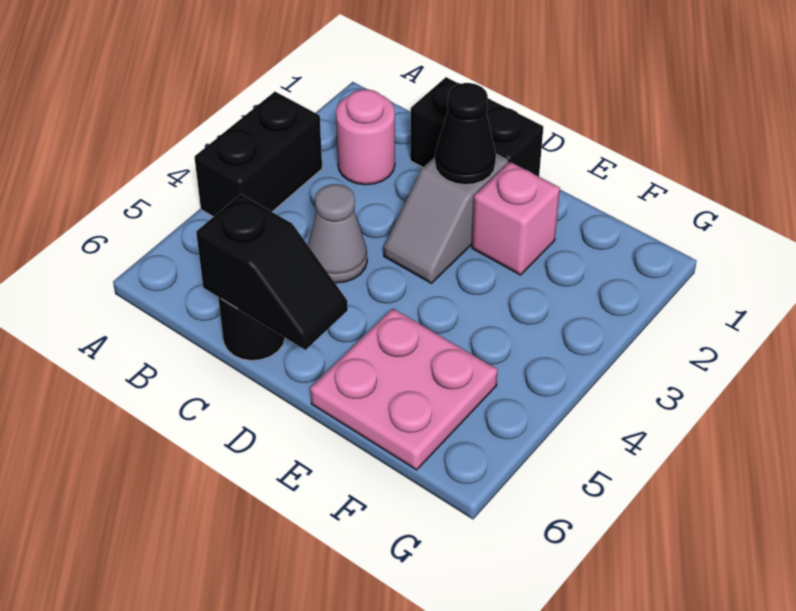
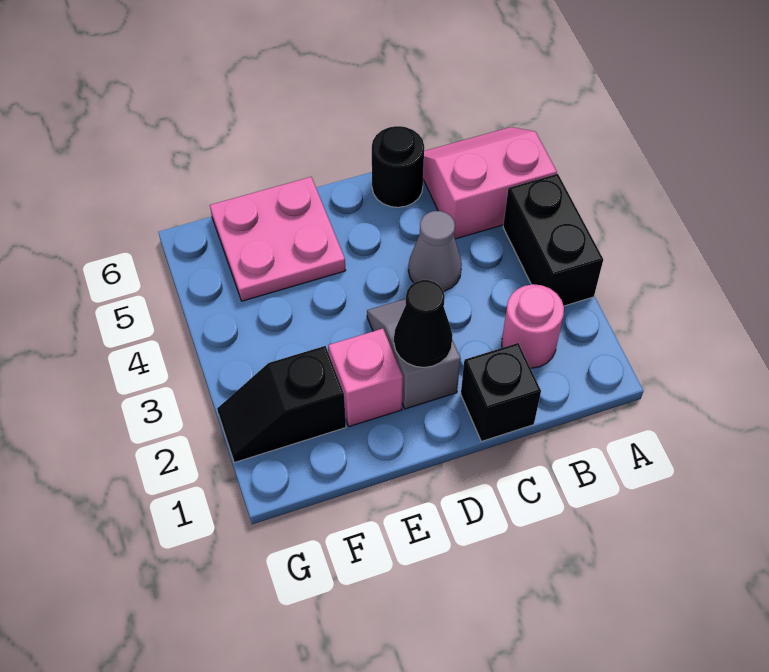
none -> pink 2x2 slope [423,127,557,239]
black 1x2 brick [410,77,543,176] -> black 1x1 brick [461,343,541,441]
black 1x2 slope [196,194,348,350] -> black 1x2 slope moved to [217,346,346,463]

